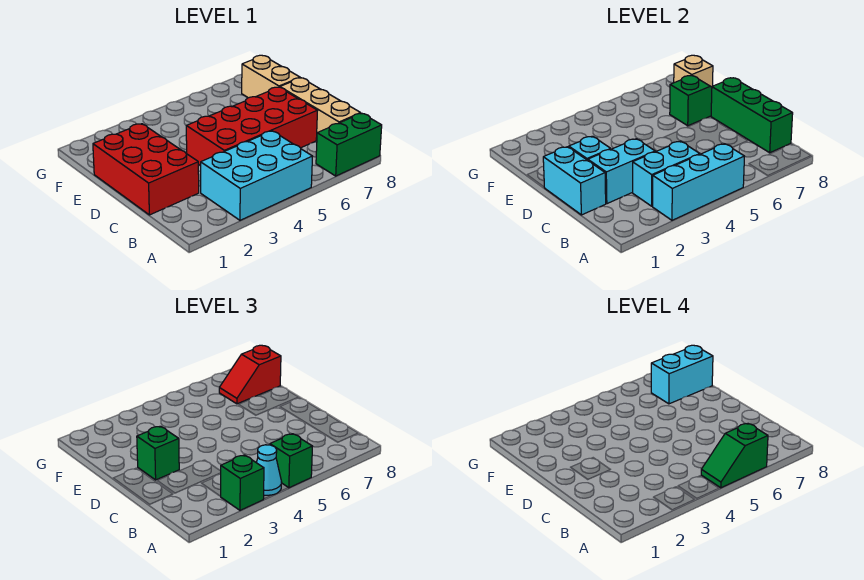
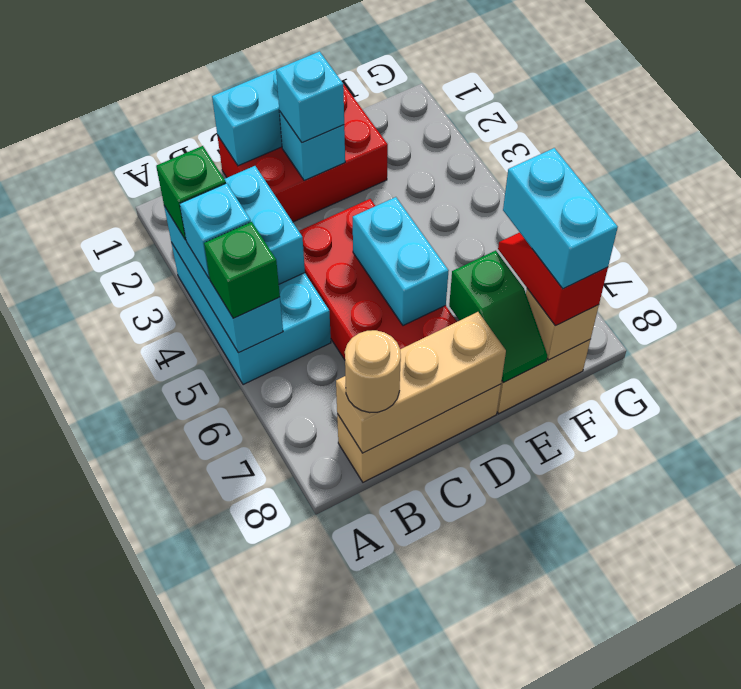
cyan 1x1 cone [256,445,282,495] -> cyan 1x1 brick [180,183,251,278]
green 1x2 slope [701,424,768,488] -> none
green 1x2 brick [316,113,382,176] -> none
green 1x3 brick [711,78,793,153] -> tan 1x3 brick [336,312,506,453]
none -> tan 1x1 round brick [345,330,401,413]
cyan 1x2 brick [588,139,655,204] -> cyan 1x2 brick moved to [353,197,449,326]
green 1x1 brick [137,426,179,480] -> cyan 1x1 brick [276,51,344,142]

